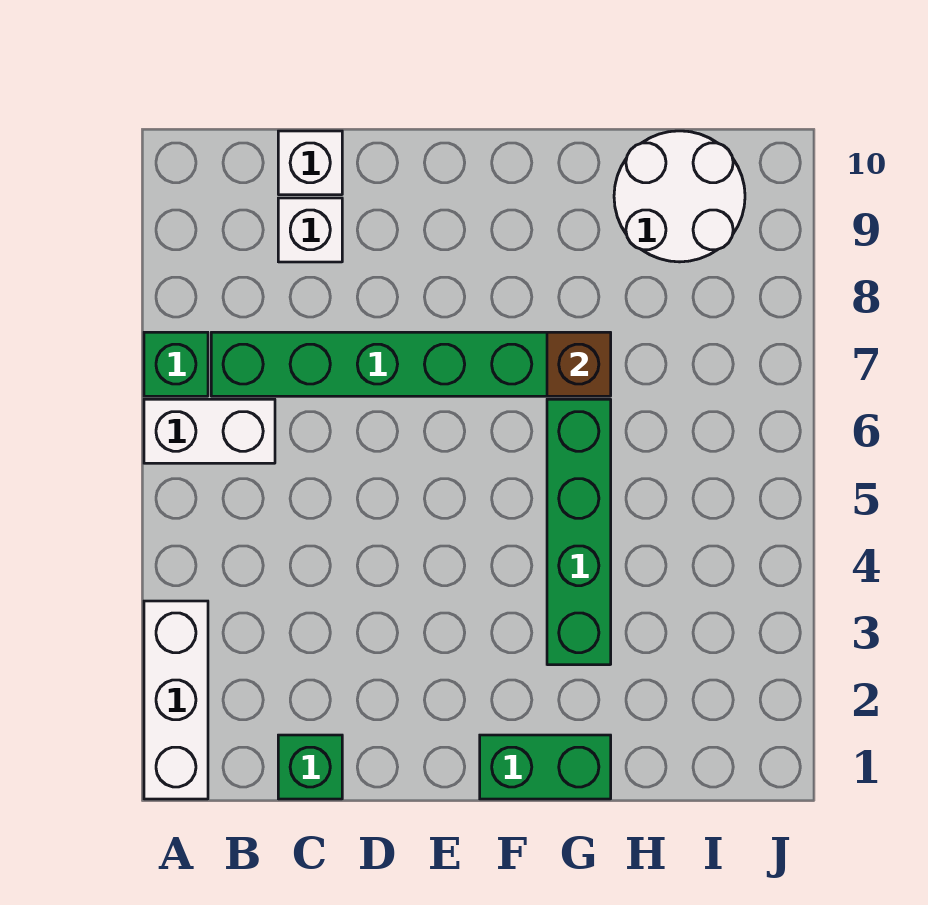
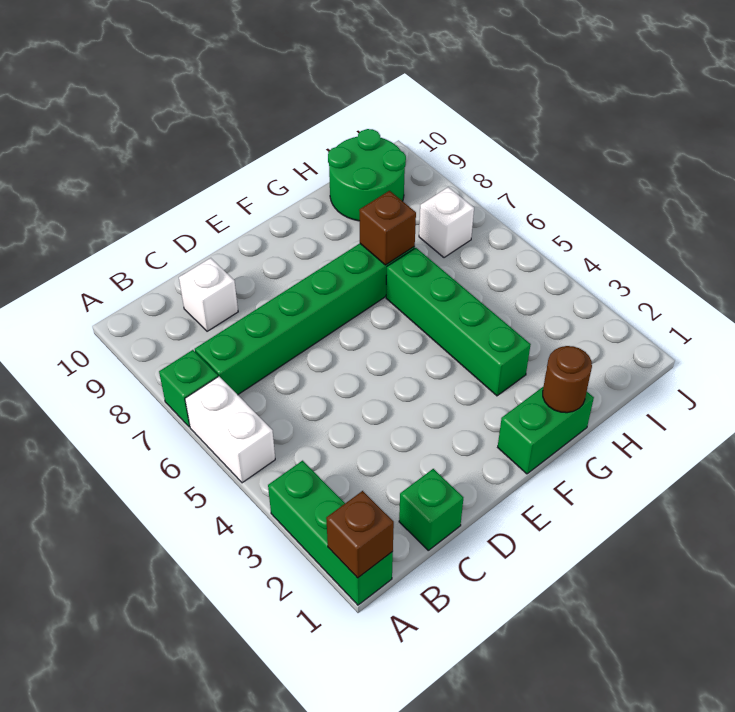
white 1x3 brick [144,601,208,799] -> green 1x3 brick [268,461,393,605]
none -> brown 1x1 brick [326,491,394,578]
white 1x2 brick [144,399,275,463] -> white 1x2 brick turned to [185,377,275,483]
white 1x1 brick [278,131,342,195] -> white 1x1 brick moved to [419,187,474,258]
none -> brown 1x1 round brick [543,346,592,413]
white 2x2 round brick [614,131,745,262] -> green 2x2 round brick [328,129,406,221]

